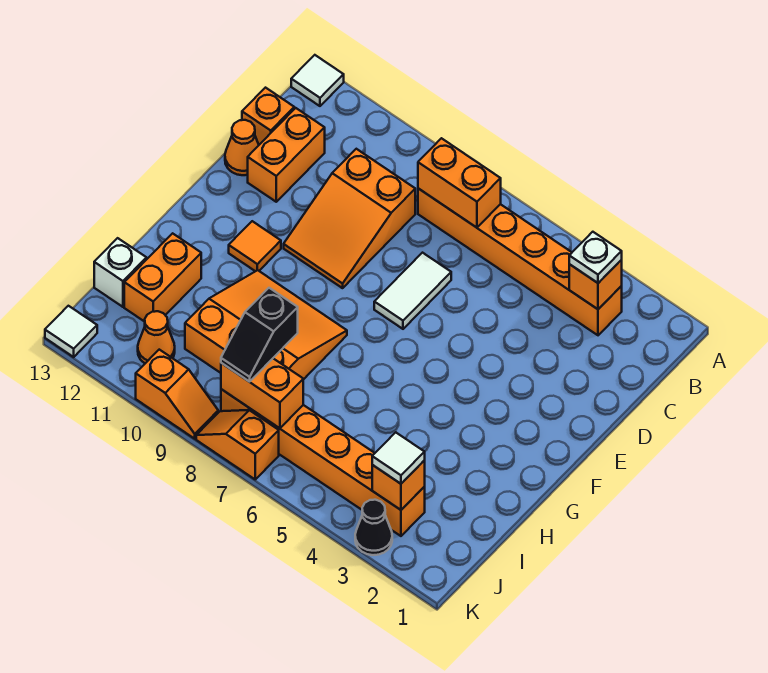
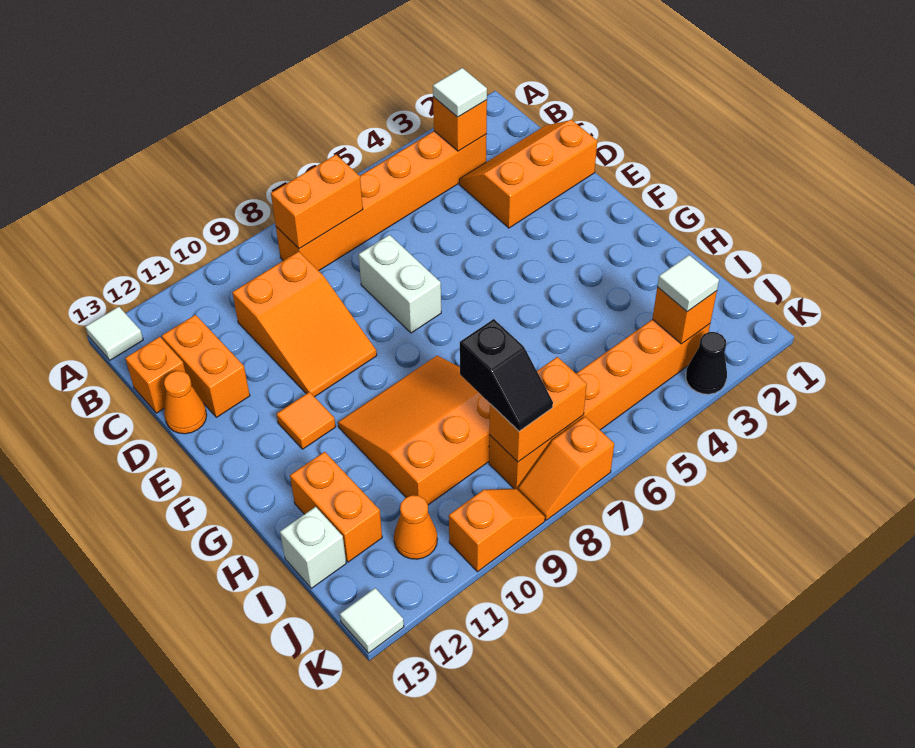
white 1x1 plate [569,232,622,283] -> white 1x1 tile [433,68,487,117]
none -> orange 2x3 slope [459,120,597,228]
white 1x2 tile [374,253,451,329] -> white 1x2 brick [359,235,441,333]

